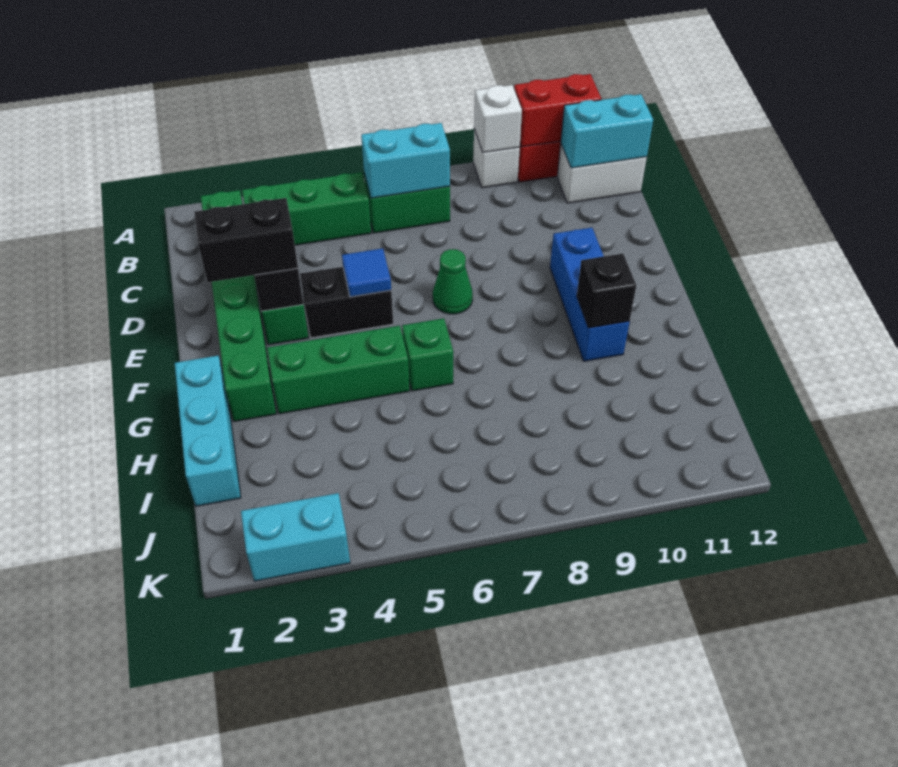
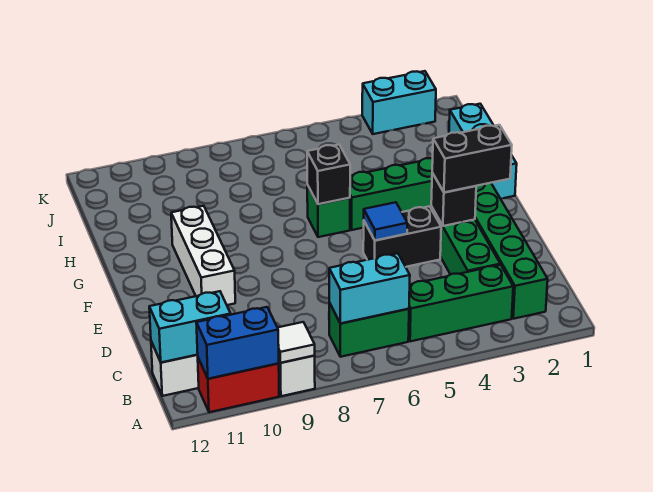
white 1x1 brick [474,85,522,152] -> white 1x1 tile [278,322,315,363]
red 1x2 brick [514,74,601,147] -> blue 1x2 brick [196,307,279,379]
green 1x1 cone [433,249,473,314] -> none
blue 1x3 brick [550,228,630,361] -> white 1x3 brick [171,206,235,305]
black 1x1 brick [577,254,636,328] -> black 1x1 brick moved to [307,145,350,204]

